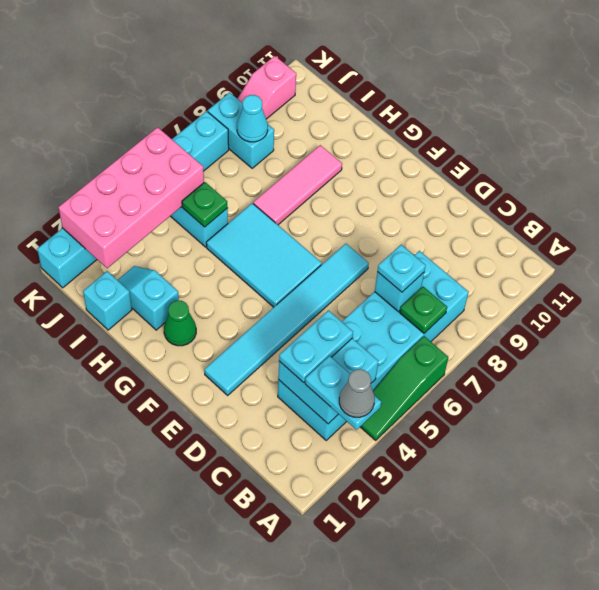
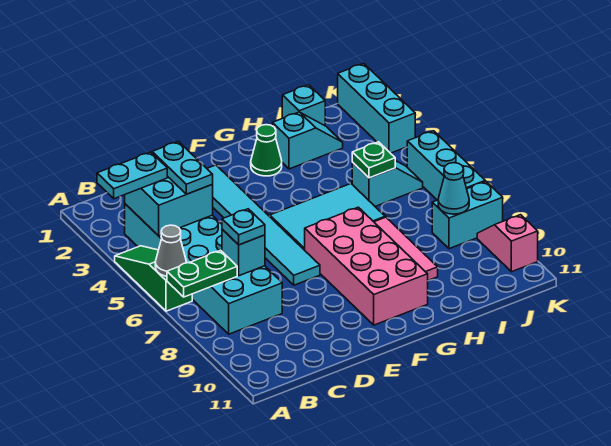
grey 1x1 cone [339,369,375,417] -> grey 1x1 cone moved to [155,225,186,276]
green 1x1 plate [400,287,447,333] -> green 1x2 plate [167,250,237,297]
pink 2x4 brick [59,127,204,268] -> pink 2x4 brick moved to [305,207,428,325]

